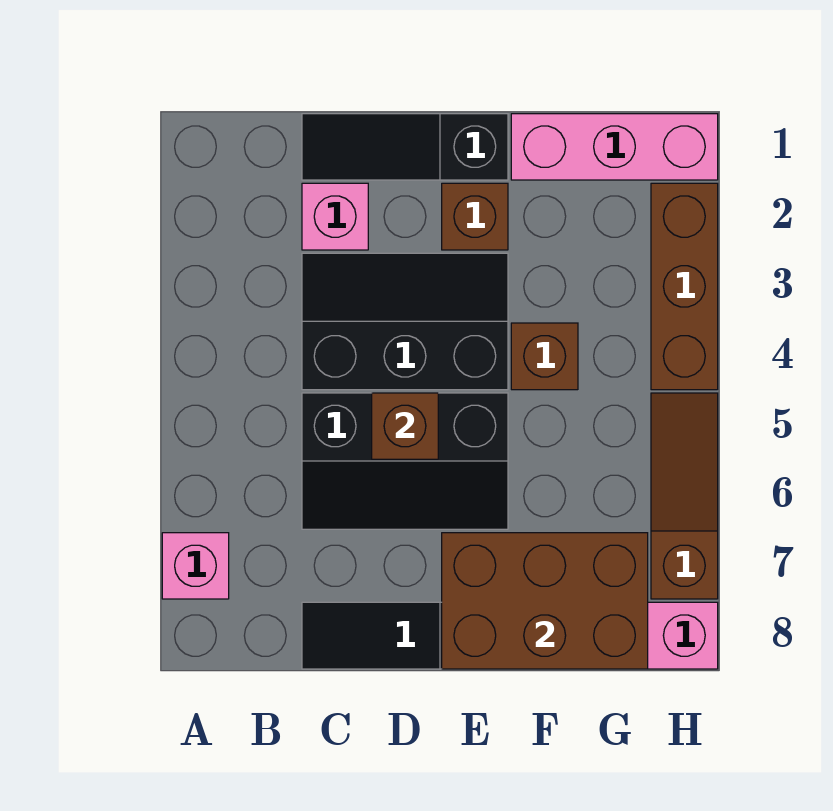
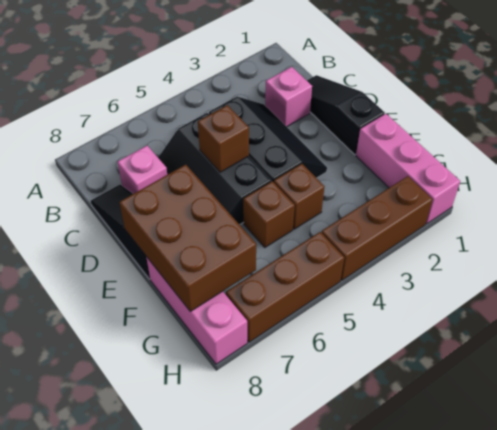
pink 1x1 brick [162,533,229,599] -> pink 1x1 brick moved to [117,146,167,194]
brown 1x1 brick [442,183,508,250] -> brown 1x1 brick moved to [243,181,295,247]
brown 1x3 slope [651,393,718,599] -> brown 1x3 brick [226,232,344,342]

